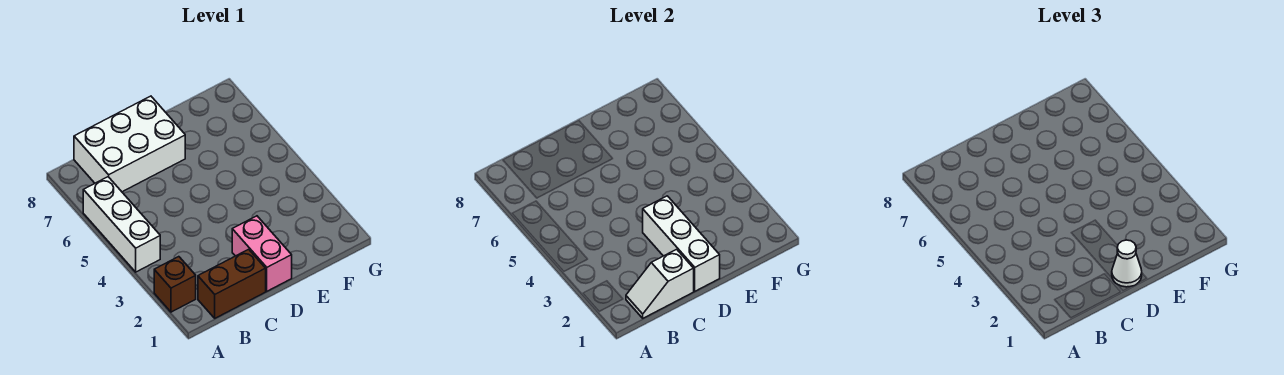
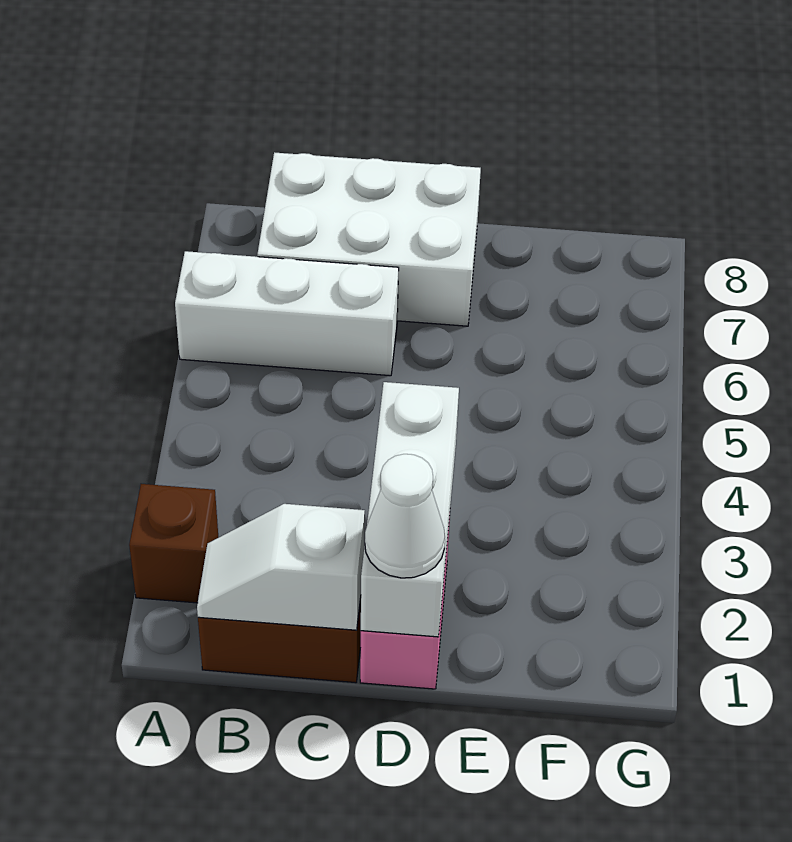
white 1x3 brick [83,177,160,272] -> white 1x3 brick turned to [175,251,399,376]

